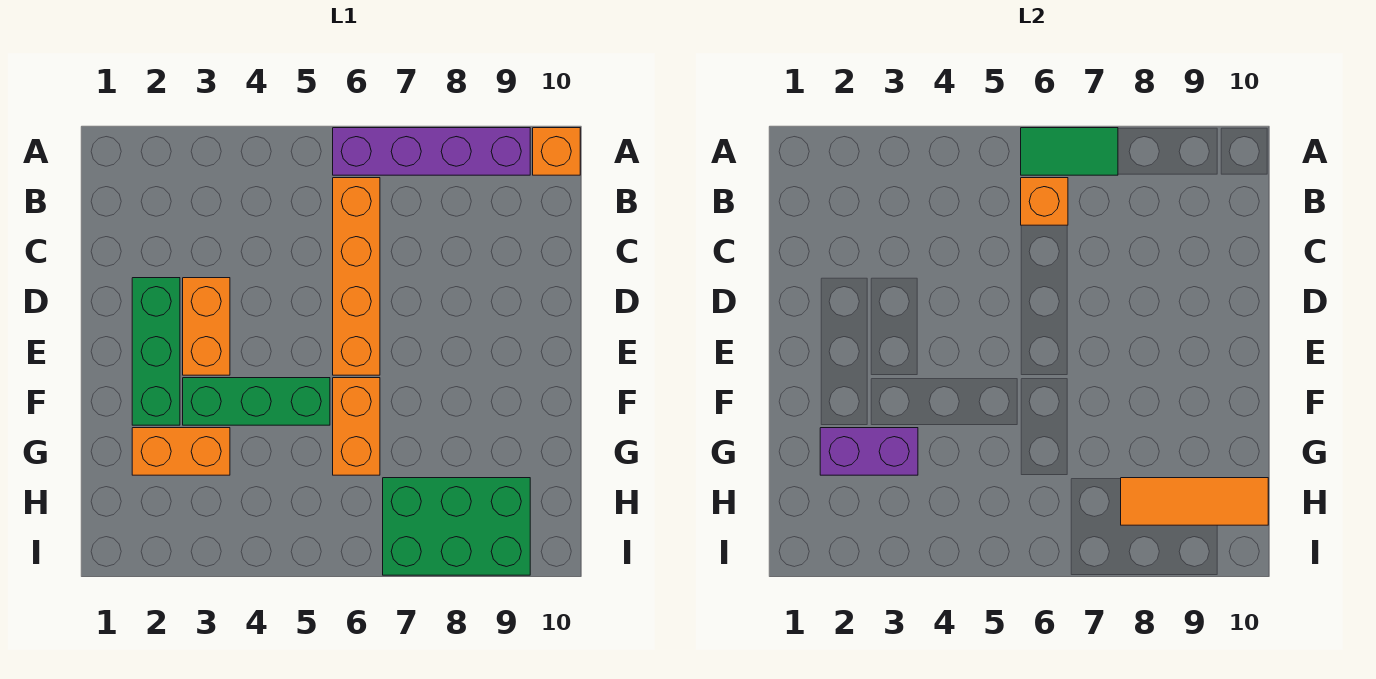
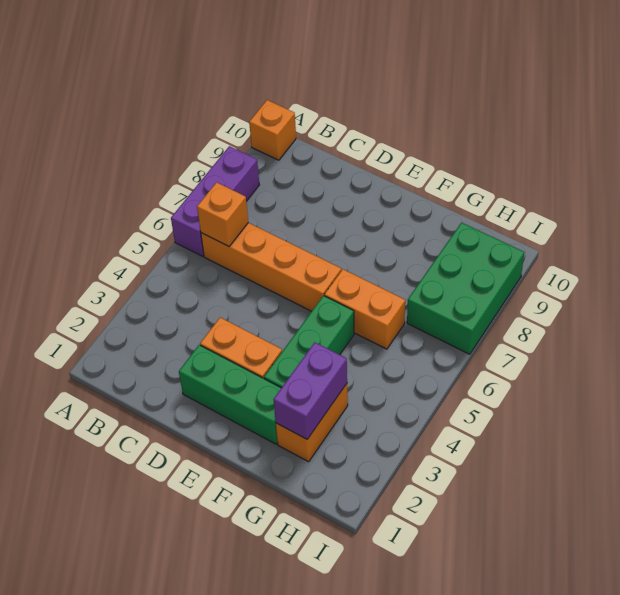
purple 1x4 brick [333,128,530,175] -> purple 1x3 brick [171,146,259,256]
green 1x2 tile [1021,128,1118,175] -> none
orange 1x3 tile [1121,478,1268,525] -> none

